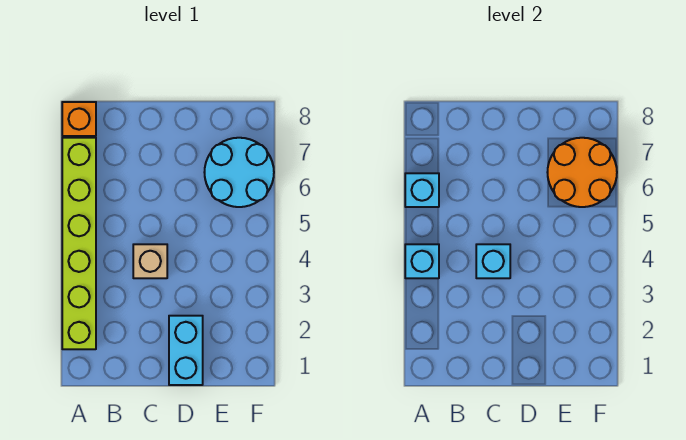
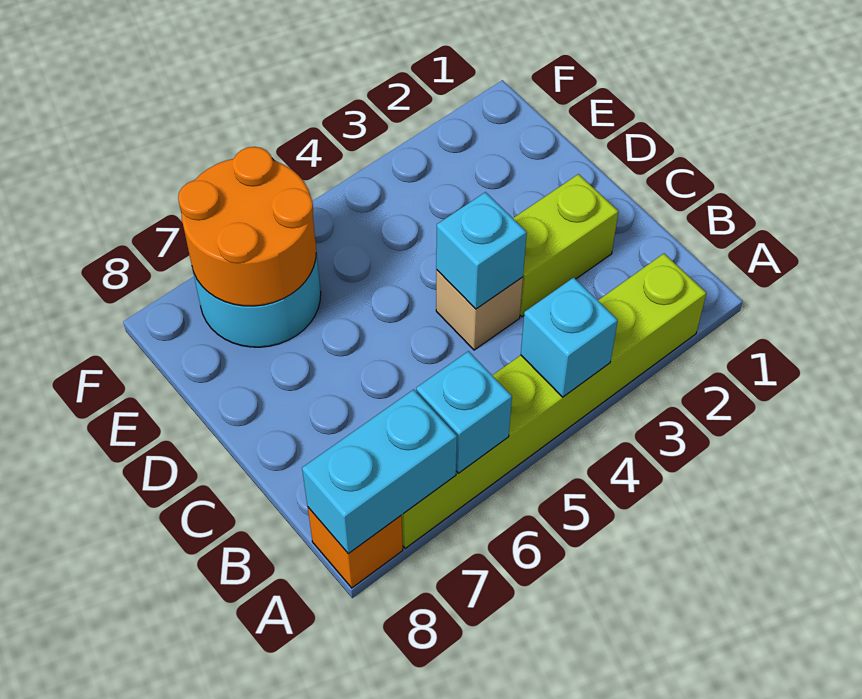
none -> lime 1x2 brick [513,174,619,317]
cyan 1x2 brick [169,316,203,385] -> cyan 1x2 brick moved to [302,390,457,554]

